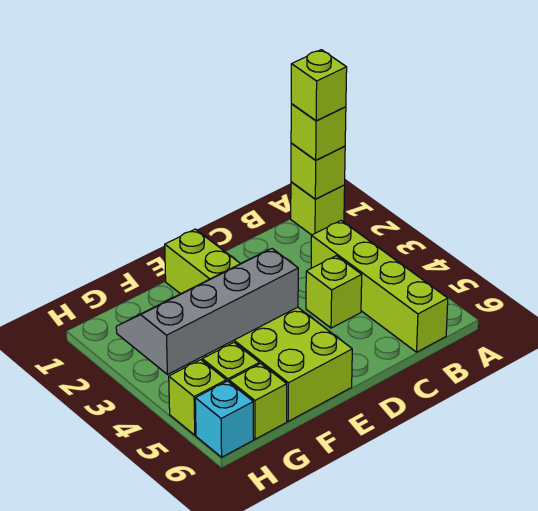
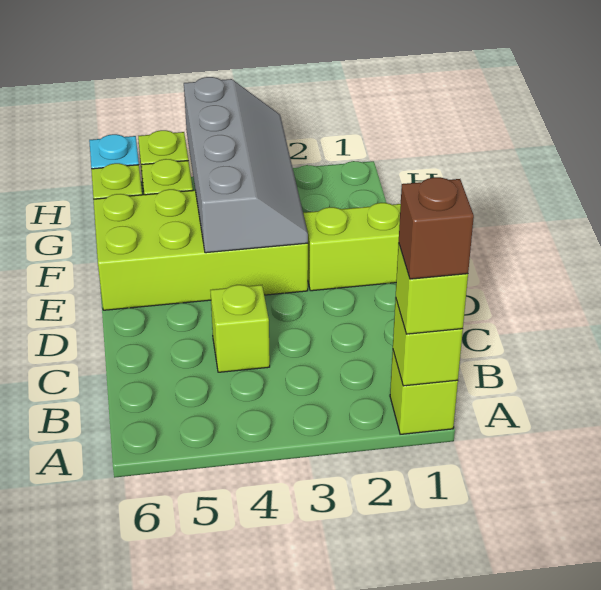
lime 1x1 brick [291,50,347,121] -> brown 1x1 brick [399,177,474,279]
lime 1x4 brick [311,221,448,352] -> none

